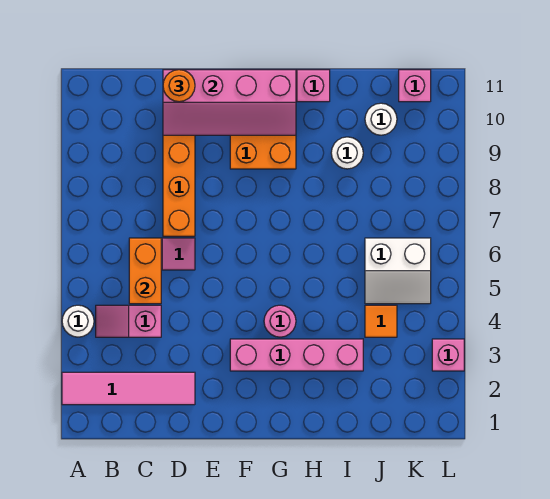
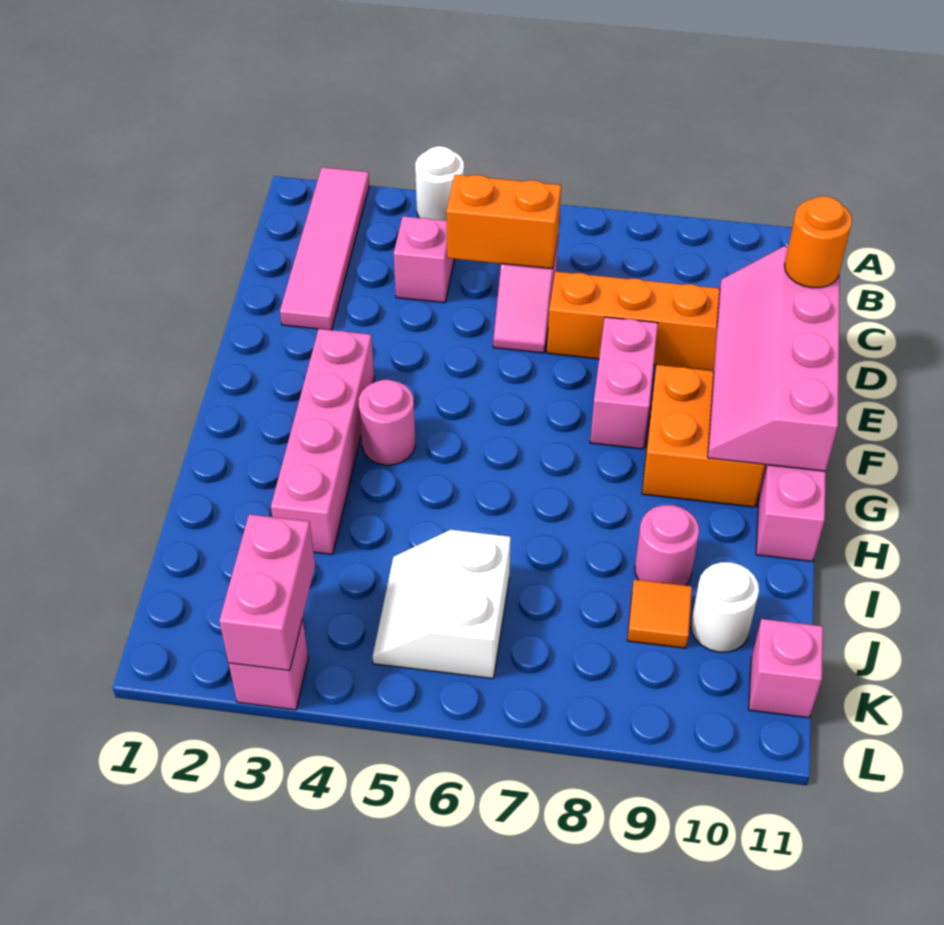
none -> pink 1x2 brick [590,317,658,449]
white 1x1 round brick [331,137,363,169] -> pink 1x1 round brick [635,505,699,585]
orange 1x1 tile [365,305,397,337] -> orange 1x1 tile moved to [627,579,692,648]
none -> pink 1x2 brick [219,514,315,670]

